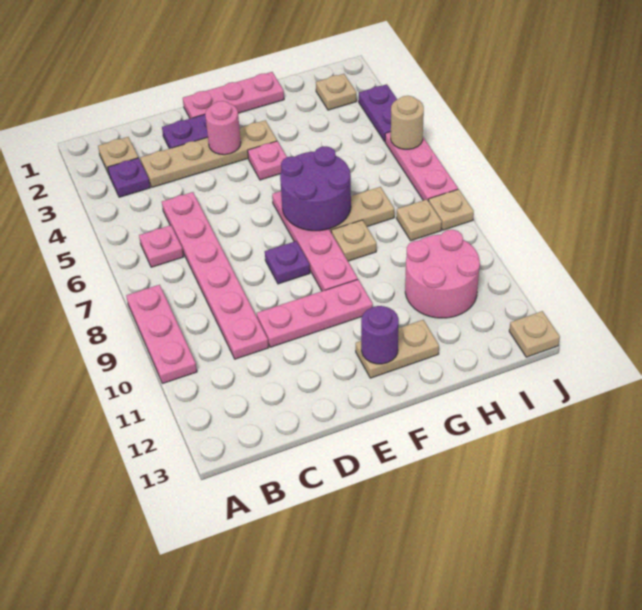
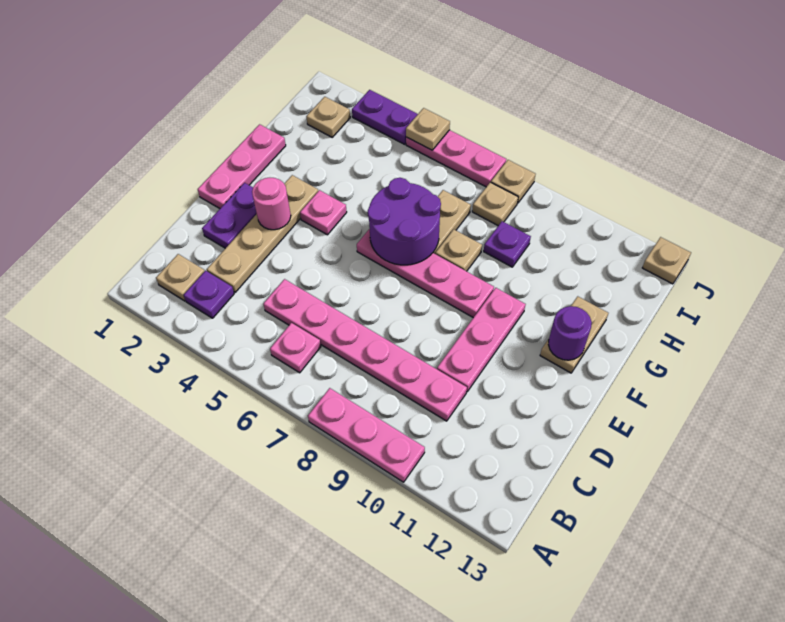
purple 1x1 plate [265,241,310,284] -> purple 1x1 plate moved to [484,221,531,267]
pink 2x2 round brick [405,230,480,318] -> none
tan 1x1 round brick [391,96,424,149] -> tan 1x1 plate [406,108,450,150]

